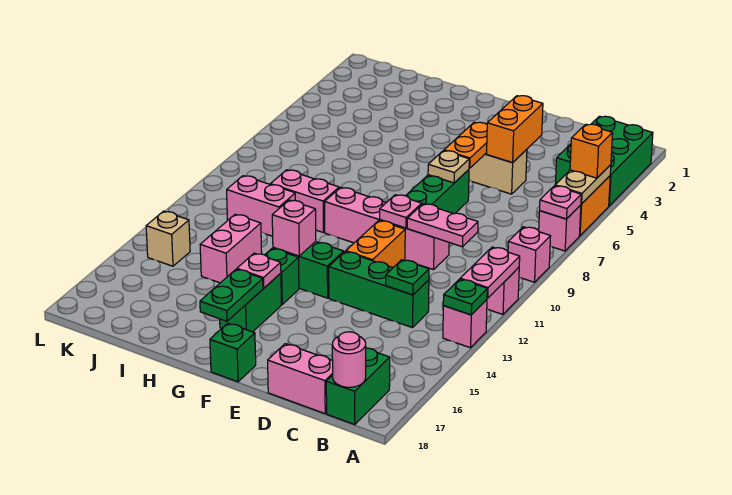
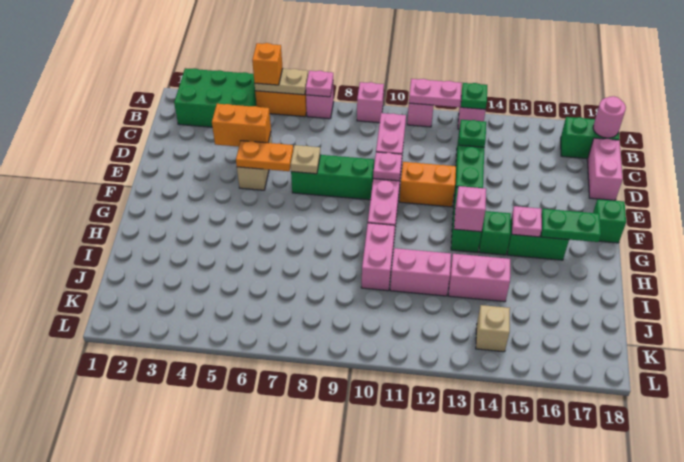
pink 1x2 brick [227,176,295,236] -> pink 1x2 brick turned to [390,248,451,296]

